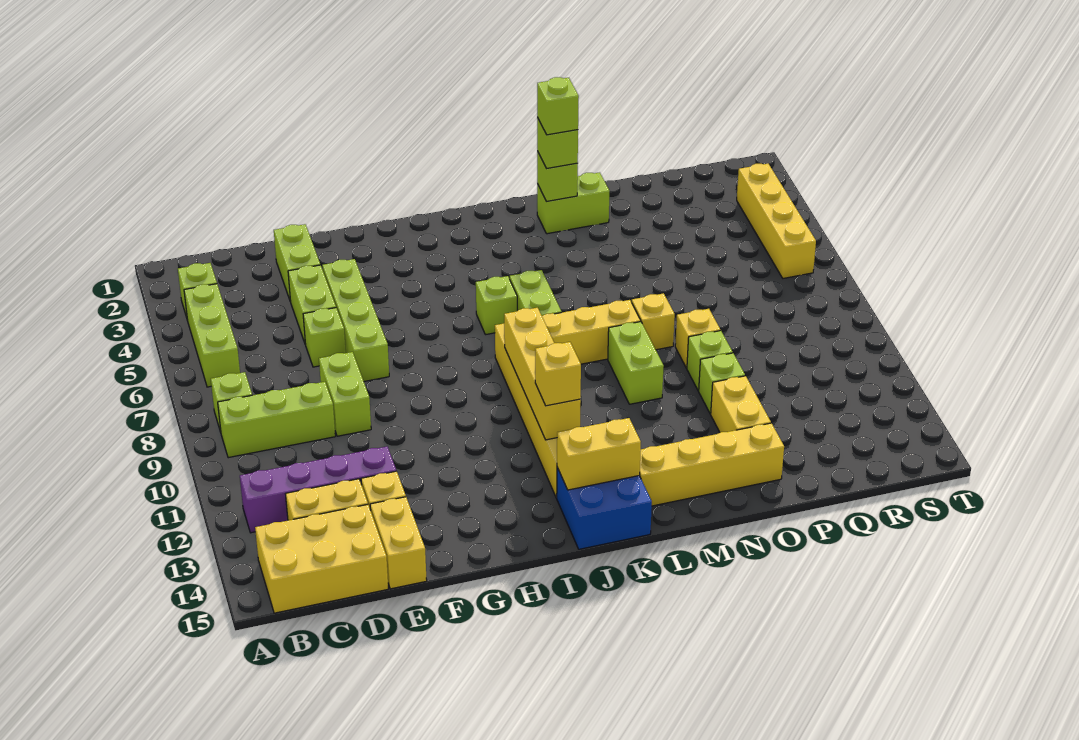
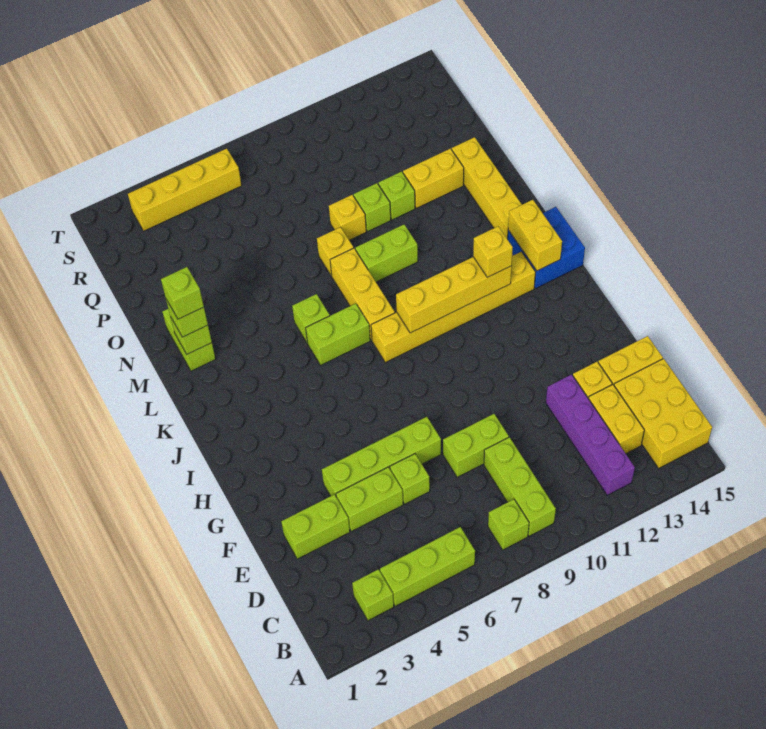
lime 1x1 brick [476,276,517,335] -> lime 1x1 brick moved to [292,294,330,342]

